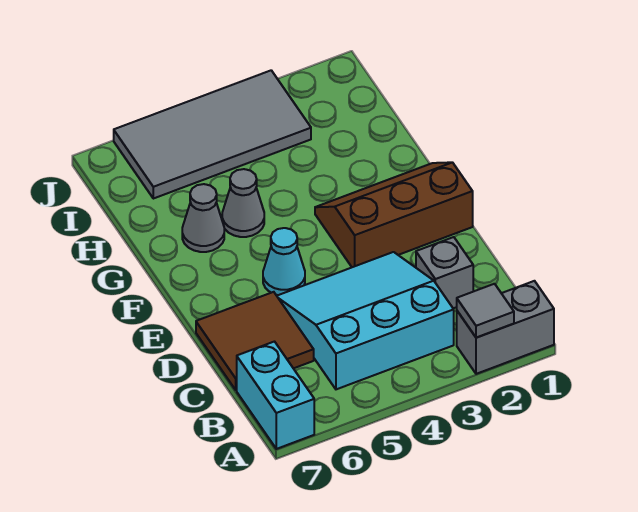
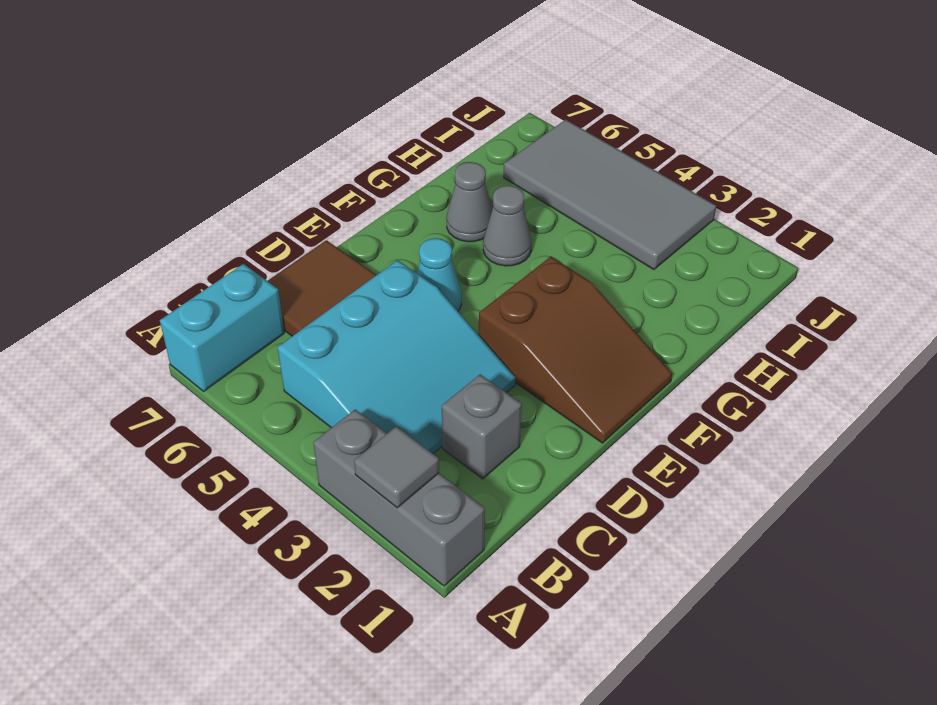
grey 1x2 brick [457,281,554,374] -> grey 1x3 brick [313,409,485,586]
cyan 3x3 slope [277,252,454,389] -> cyan 3x3 slope turned to [278,260,516,453]
brown 2x3 slope [315,162,473,267] -> brown 2x3 slope turned to [479,257,672,443]

